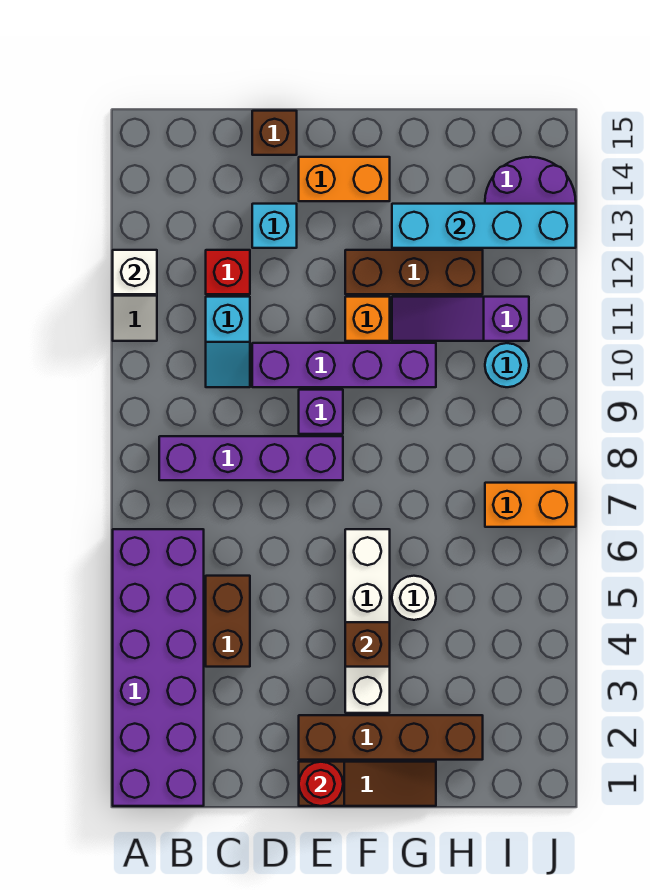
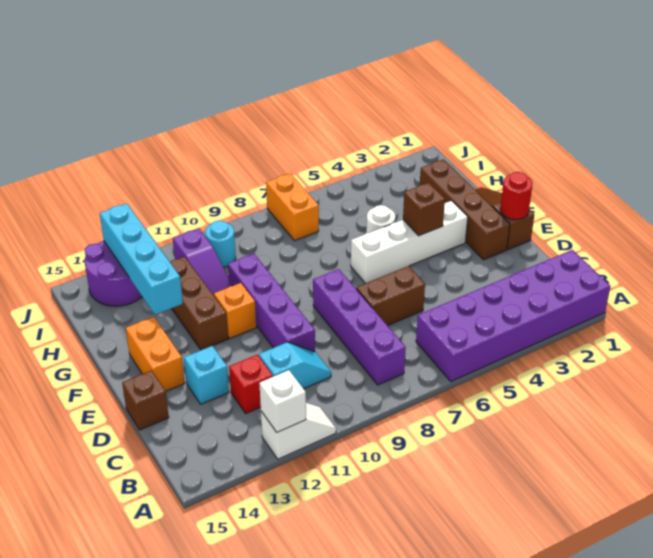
brown 1x2 brick [206,576,250,667] -> brown 1x2 brick moved to [356,266,425,326]
purple 1x1 brick [299,390,343,434] -> none

